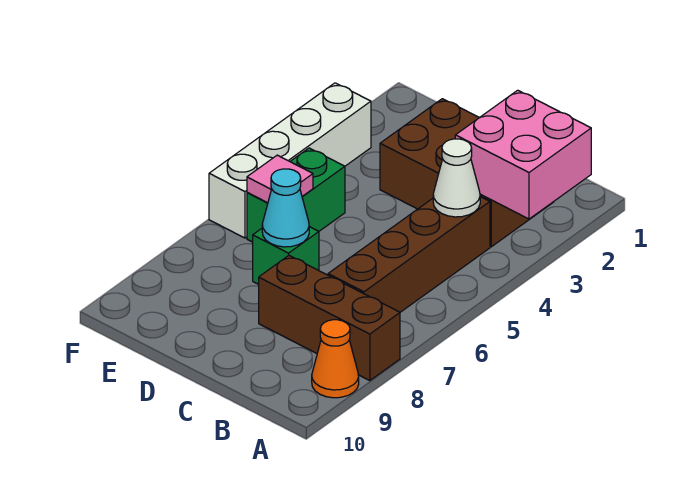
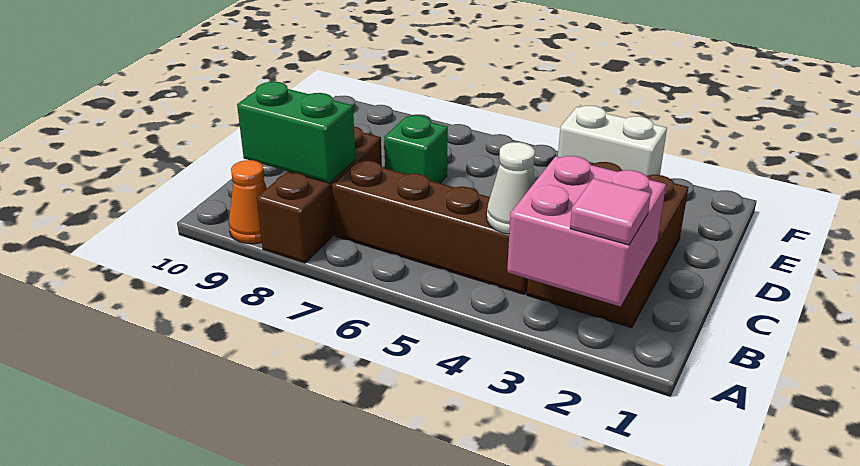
cyan 1x1 cone [262,169,309,247] -> none
green 1x2 brick [247,148,345,242] -> green 1x2 brick moved to [237,82,356,183]
pink 1x1 tile [247,155,313,203] -> pink 1x1 tile moved to [570,178,651,245]
white 1x4 brick [209,83,371,238] -> white 1x2 brick [558,106,667,176]

